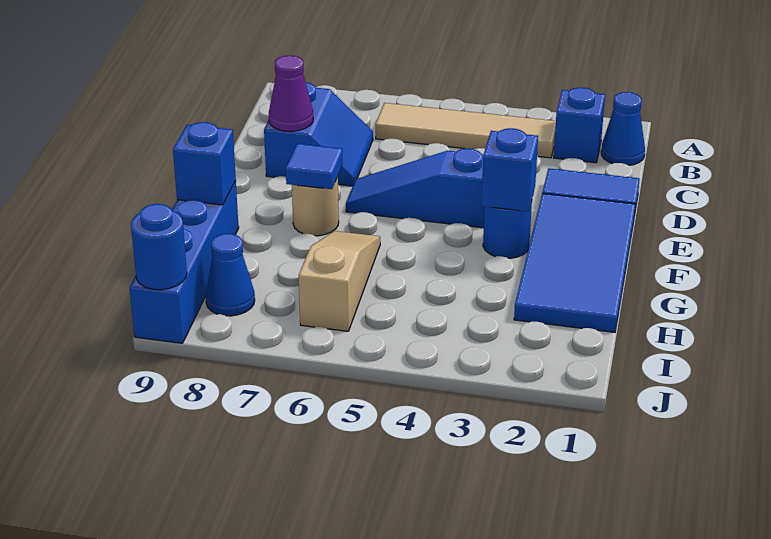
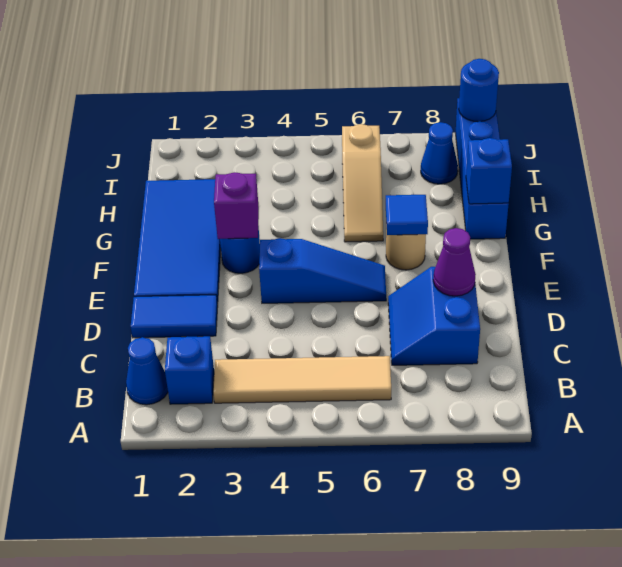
blue 1x1 brick [481,128,538,212] -> purple 1x1 brick [214,172,259,239]

